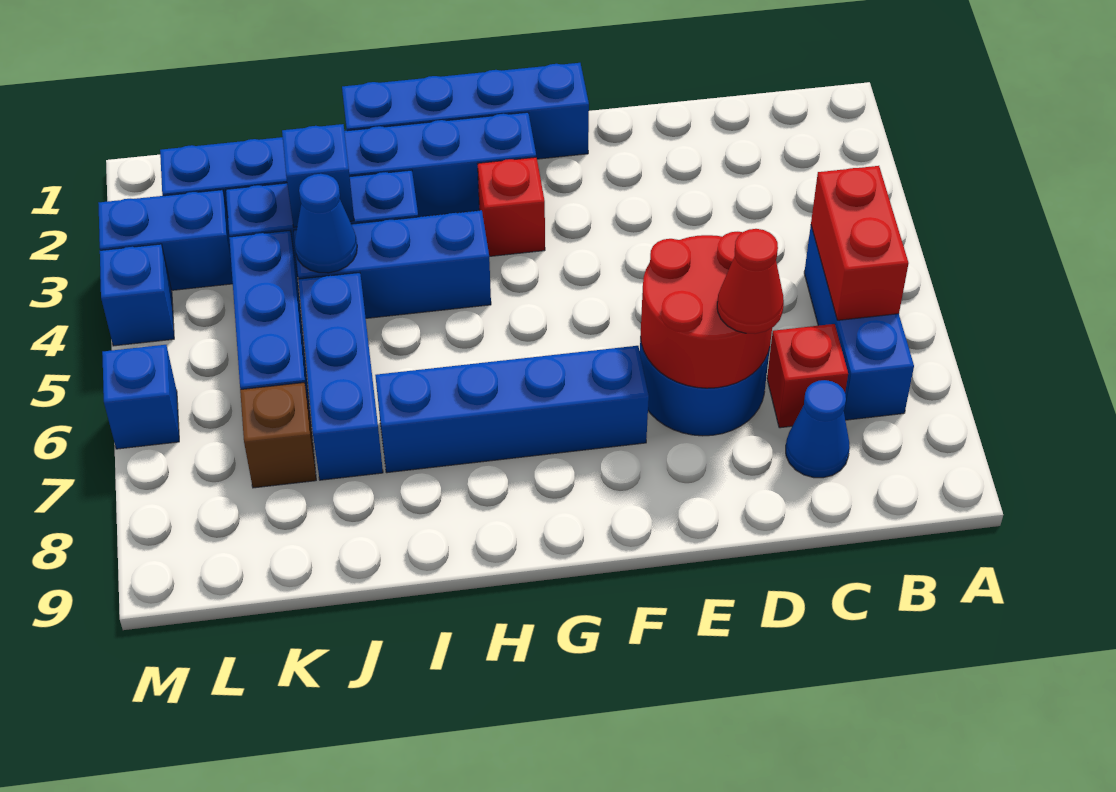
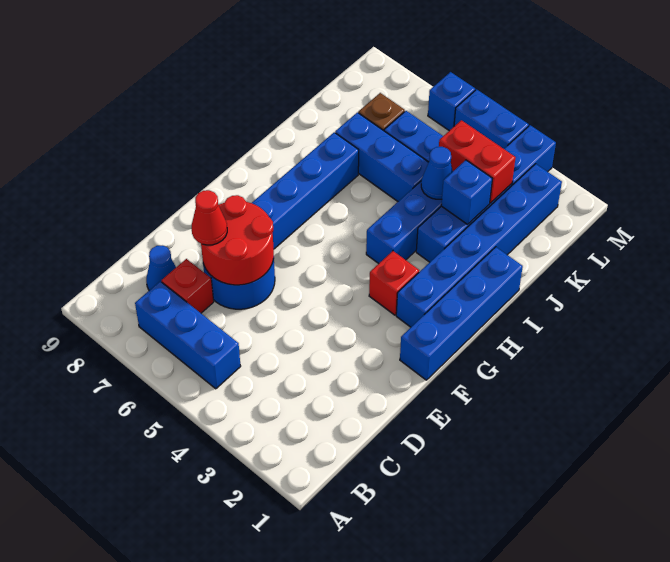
red 1x2 brick [811,166,909,320] -> red 1x2 brick moved to [439,120,516,203]
blue 1x1 brick [100,244,174,346] -> blue 1x2 brick [454,89,529,149]

